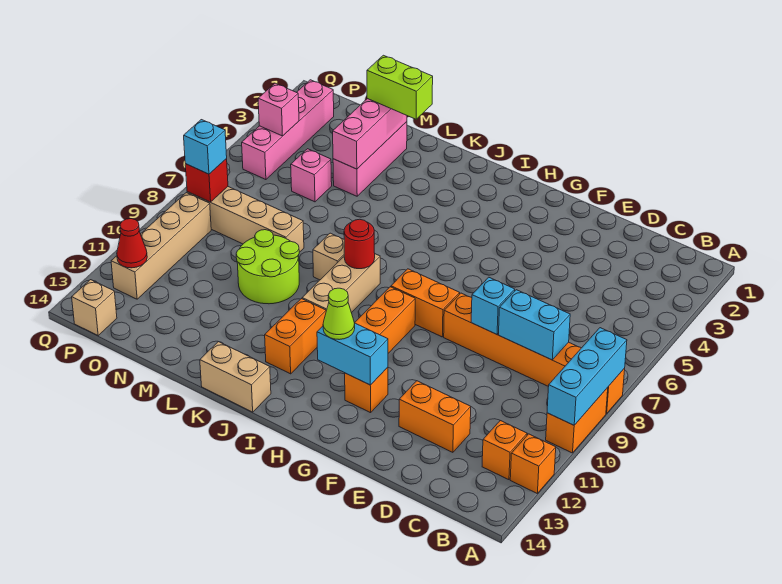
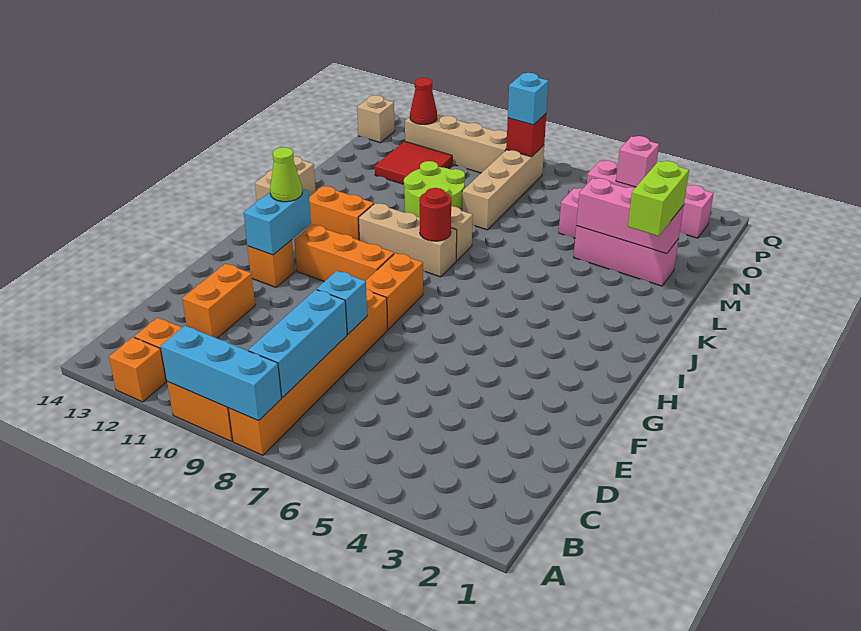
cyan 1x2 brick [499,290,570,360] -> cyan 1x3 brick [248,290,347,398]
none -> red 2x2 tile [375,141,452,184]

